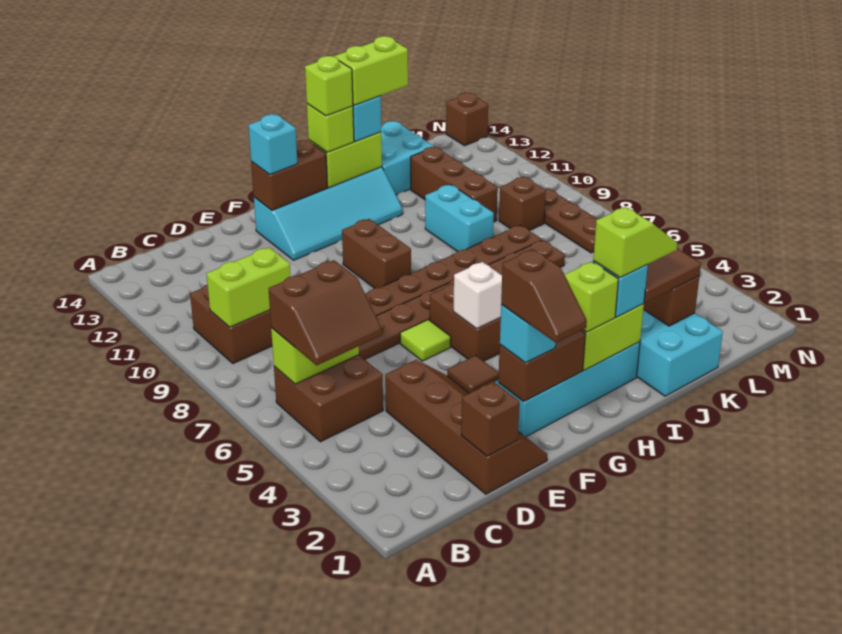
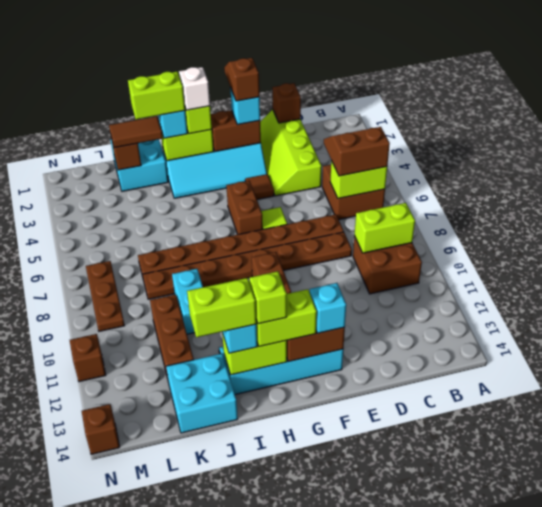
brown 2x4 slope [385,360,548,494] -> lime 2x4 slope [260,109,321,196]
white 1x1 brick [453,262,502,329] -> white 1x1 brick moved to [179,67,210,110]
lime 1x1 brick [307,104,354,152] -> lime 1x2 brick [256,289,317,347]
lime 1x2 slope [593,207,677,278] -> lime 1x2 brick [128,72,185,119]
brown 1x1 brick [499,177,546,230] -> brown 1x1 brick moved to [70,334,106,382]

